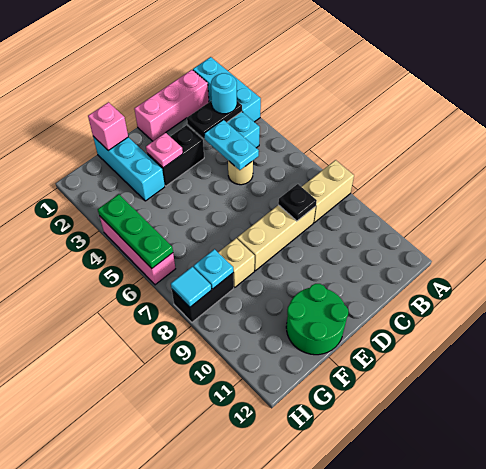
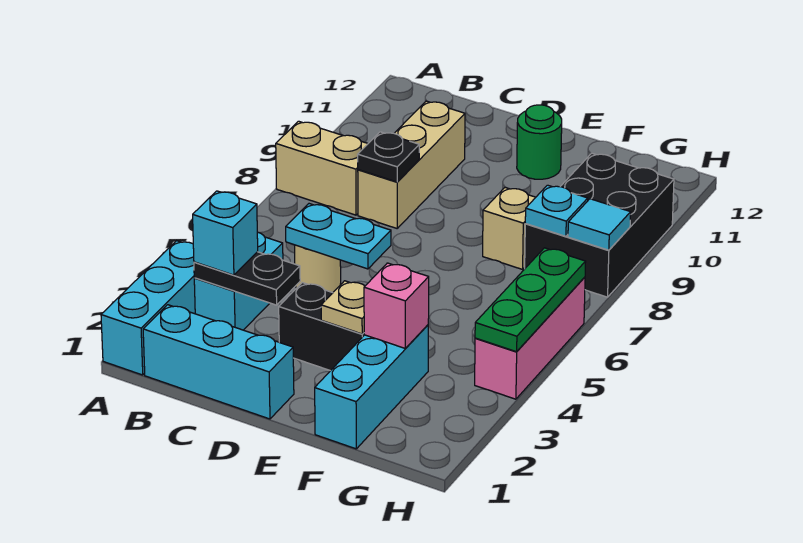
pink 1x3 brick [134,70,209,141] -> cyan 1x3 brick [143,305,294,419]
cyan 1x1 round brick [211,73,237,114] -> cyan 1x1 brick [193,191,258,275]
cyan 1x2 plate [204,120,259,170] -> cyan 1x2 plate turned to [286,204,391,269]
tan 1x3 brick [237,205,316,271] -> tan 1x3 brick turned to [358,101,465,228]
pink 1x1 plate [146,133,183,168] -> tan 1x1 plate [321,281,365,334]
green 2x2 round brick [286,284,348,355] -> green 1x1 round brick [517,105,562,179]
pink 1x1 brick [88,102,128,150] -> pink 1x1 brick moved to [364,263,429,349]
black 1x2 brick [172,273,234,322] -> black 2x3 brick [525,153,674,297]

